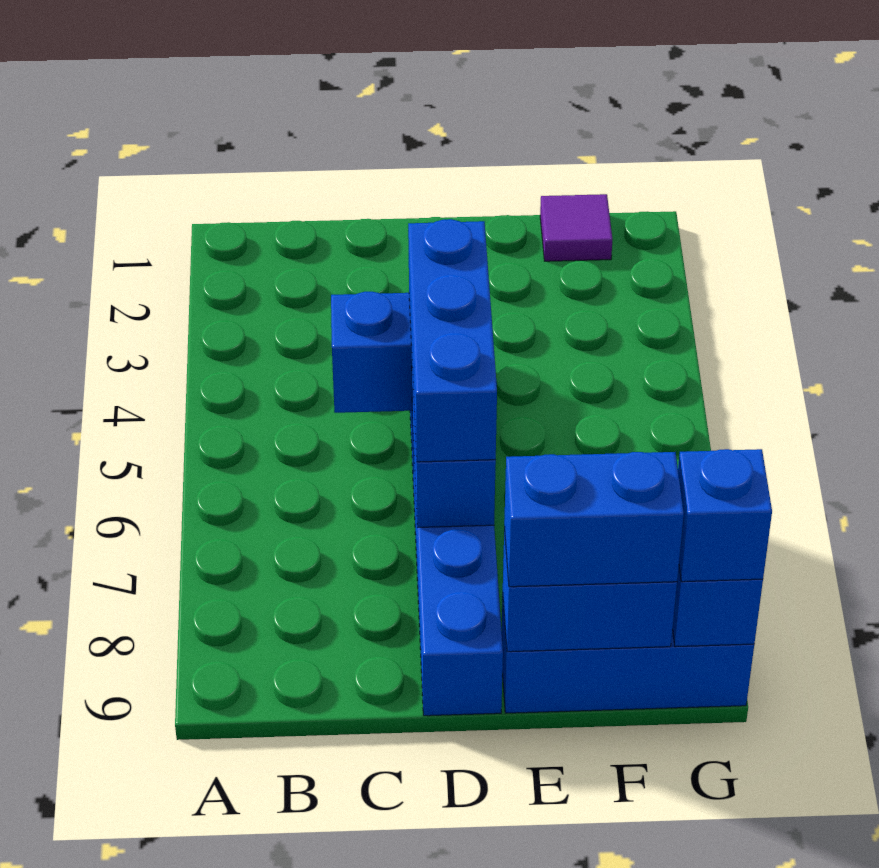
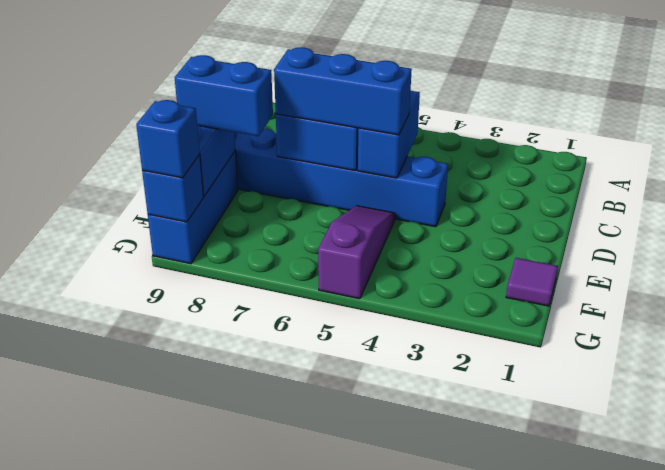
none -> purple 1x3 slope [318,206,395,299]
blue 1x2 brick [504,452,684,587] -> blue 1x2 brick turned to [175,55,273,136]

